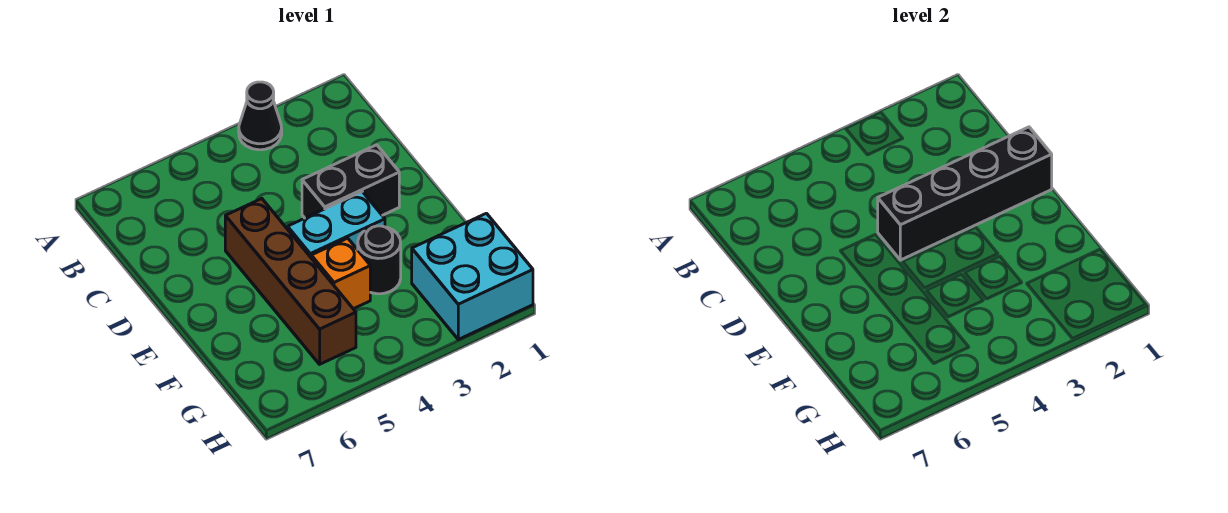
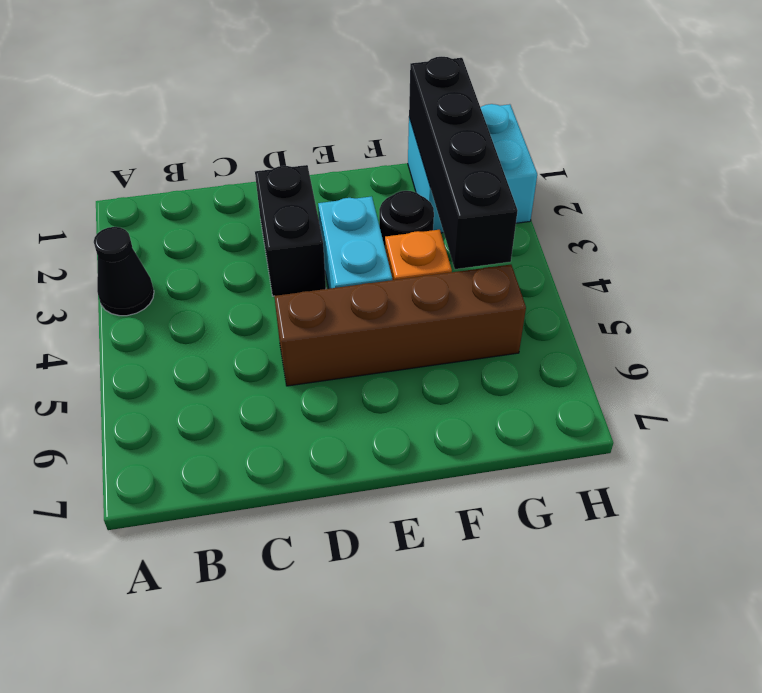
black 1x4 brick [878,127,1052,260] -> black 1x4 brick moved to [409,57,518,269]

